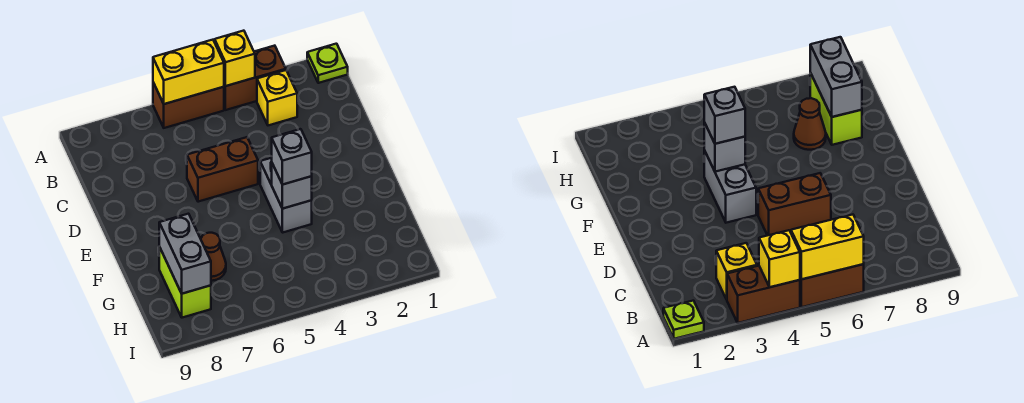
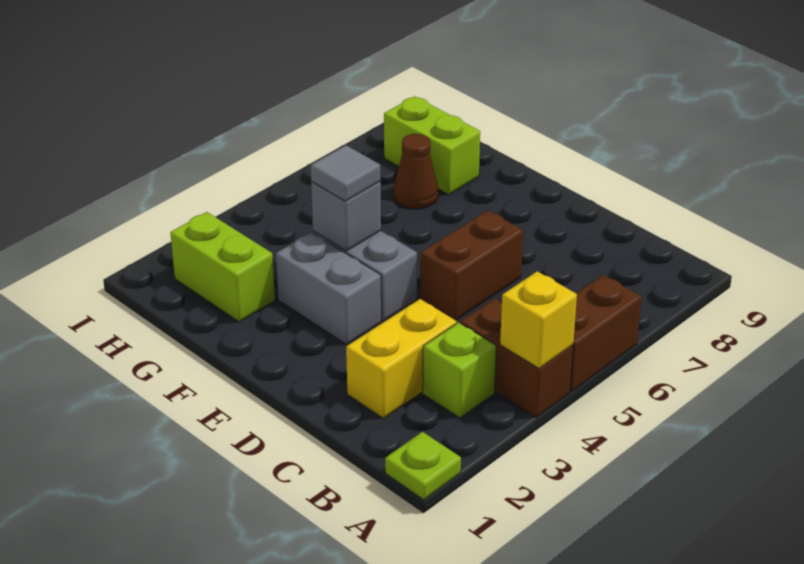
brown 1x2 brick [224,46,286,110] -> brown 1x2 brick turned to [460,298,573,417]
yellow 1x2 brick [153,40,224,104] -> yellow 1x2 brick moved to [346,299,457,418]
yellow 1x1 brick [257,70,297,125] -> lime 1x1 brick [423,322,496,418]
grey 1x1 brick [272,129,312,185] -> grey 1x1 tile [311,145,380,201]
none -> lime 1x2 brick [170,212,275,322]
grey 1x2 brick [159,214,211,294] -> grey 1x2 brick moved to [276,232,381,344]

